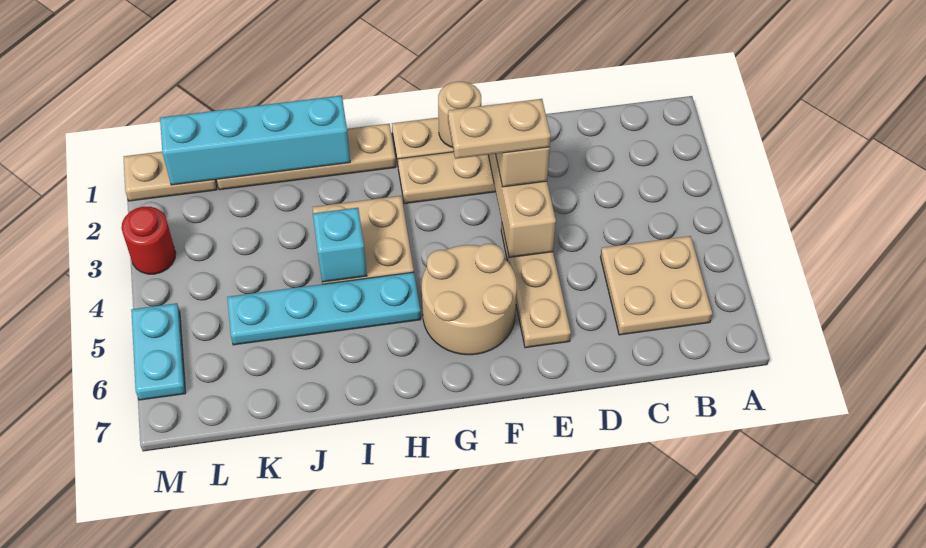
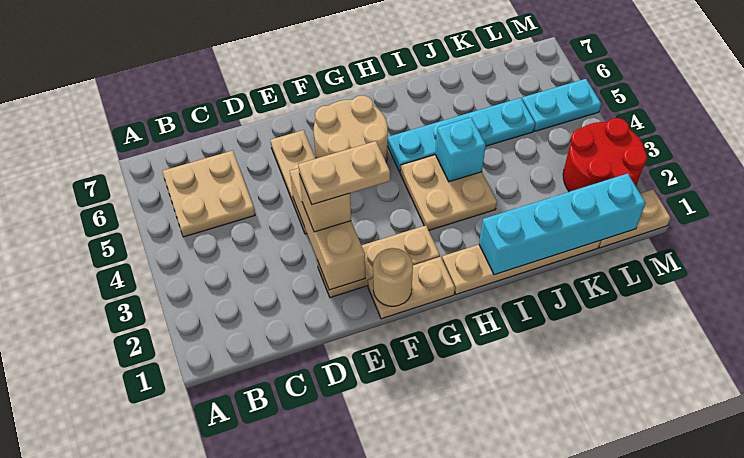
red 1x1 round brick [121,207,176,274] -> red 2x2 round brick [563,118,647,192]
cyan 1x2 plate [131,303,186,400] -> cyan 1x2 plate turned to [522,79,601,131]

